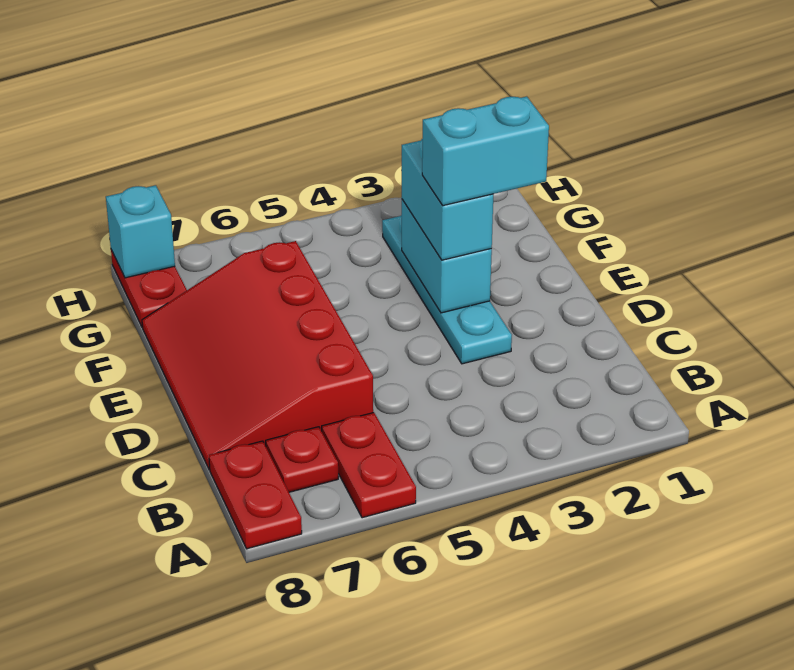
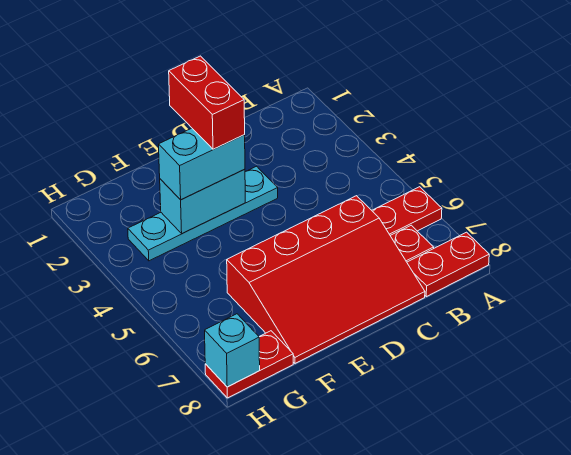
cyan 1x2 brick [422,96,549,206] -> red 1x2 brick [169,56,245,149]

